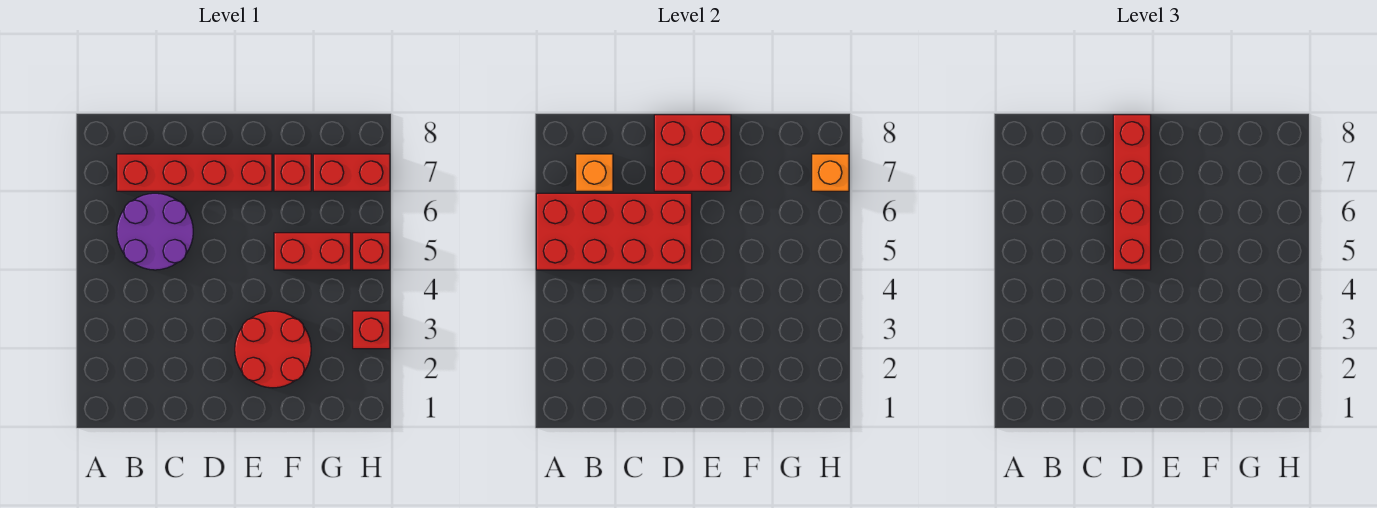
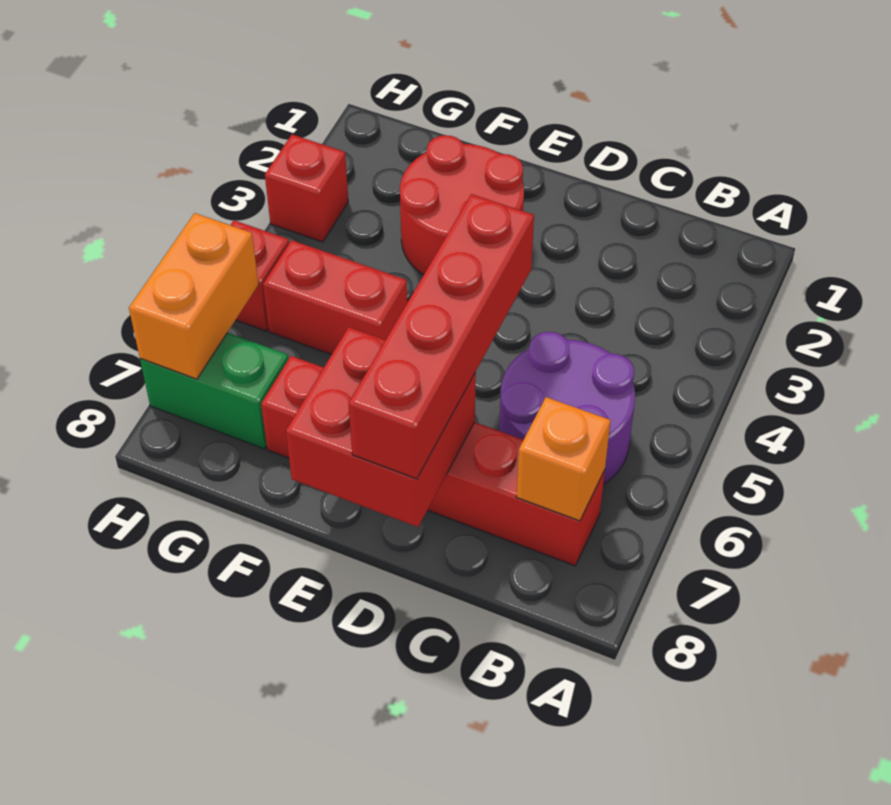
red 2x4 brick [536,193,692,270] -> none
red 1x2 brick [313,154,390,191] -> green 1x2 brick [140,333,288,449]
orange 1x1 brick [812,154,849,191] -> orange 1x2 brick [129,213,259,379]

